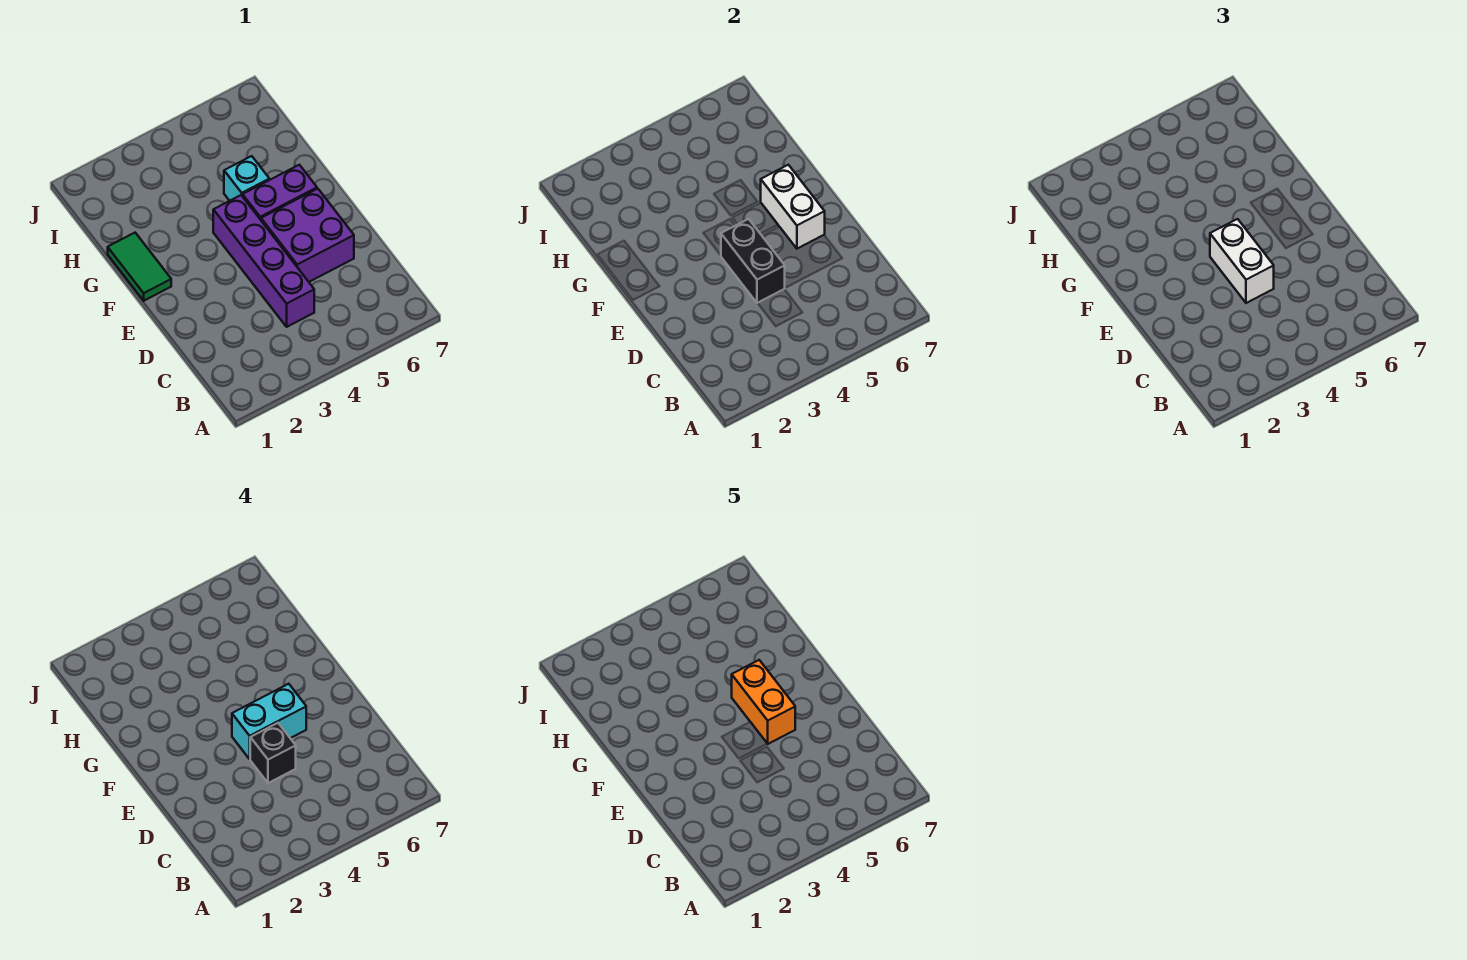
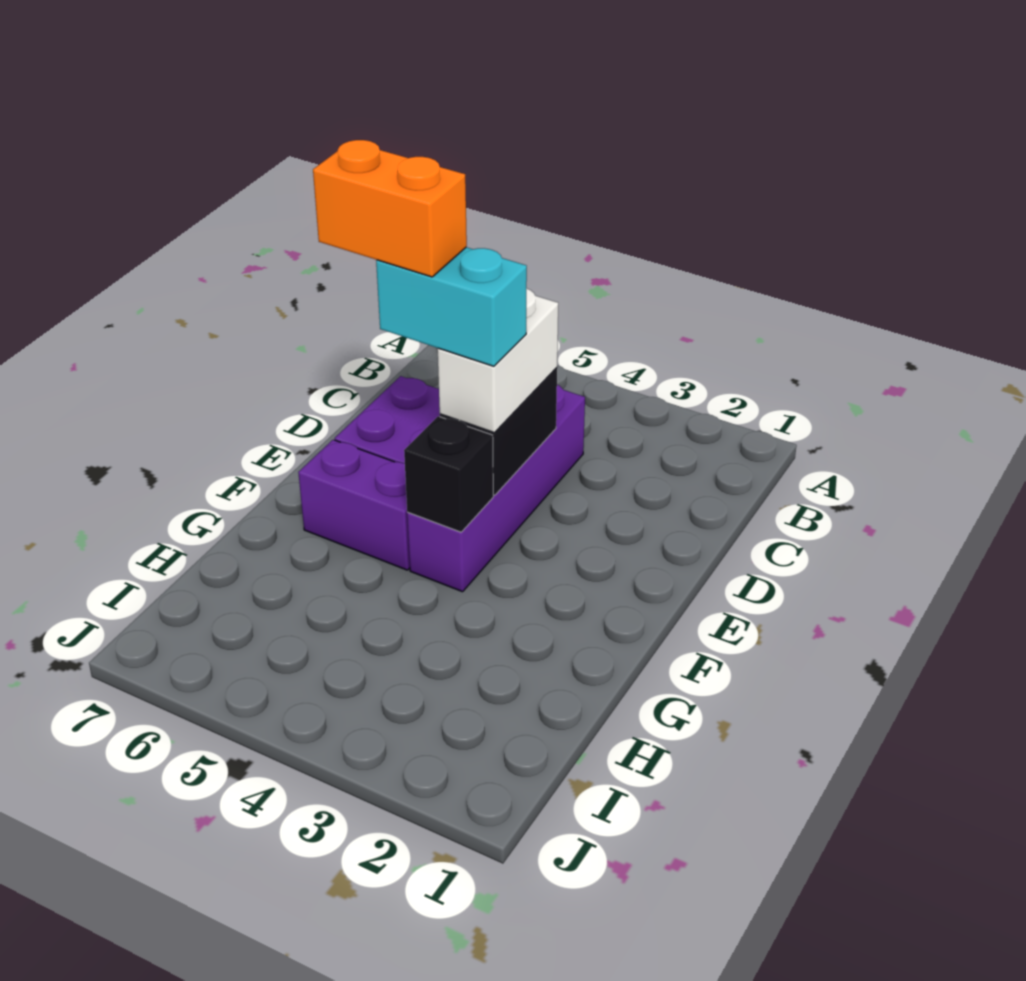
black 1x1 brick [250,723,296,783] -> black 1x1 brick moved to [404,416,493,532]
orange 1x2 brick [732,660,795,744] -> orange 1x2 brick turned to [313,140,467,277]
white 1x2 brick [761,165,825,249] -> none
green 1x2 tile [108,233,171,301] -> none
cyan 1x1 brick [224,156,269,201] -> none

